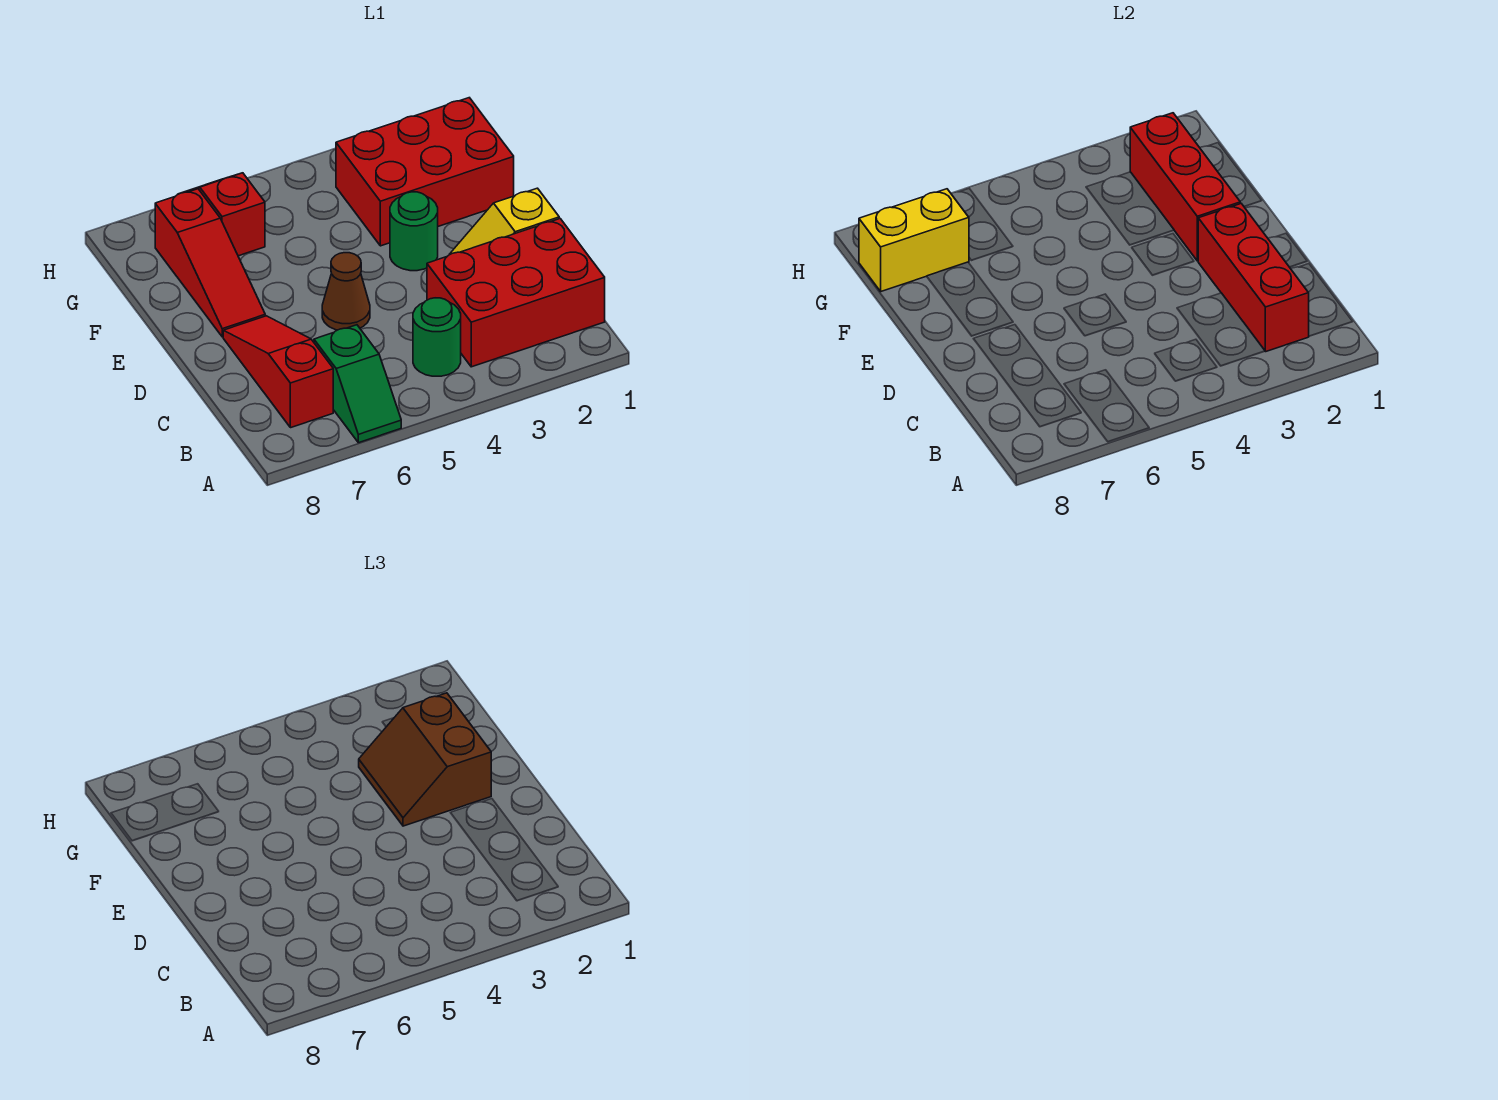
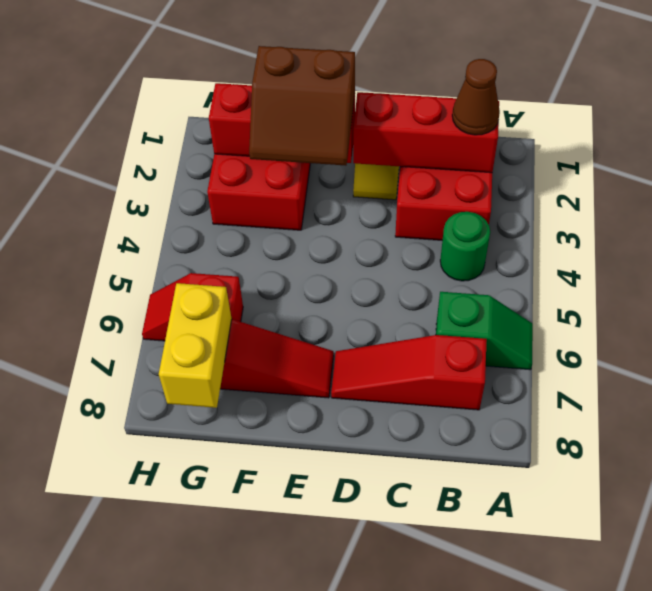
brown 1x1 cone [322,253,370,330] -> brown 1x1 cone moved to [452,59,500,135]
green 1x1 round brick [390,192,438,271] -> none

